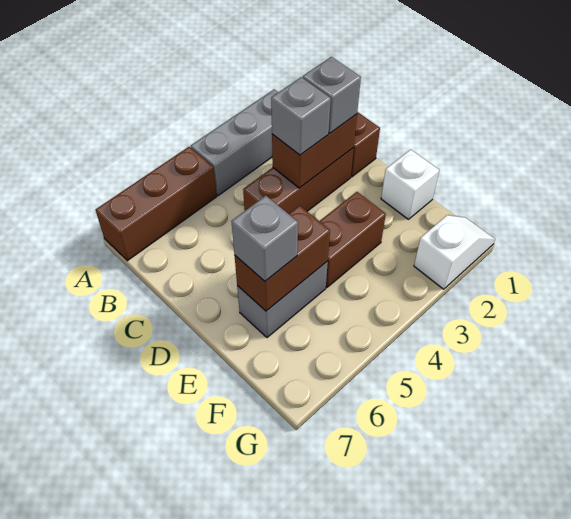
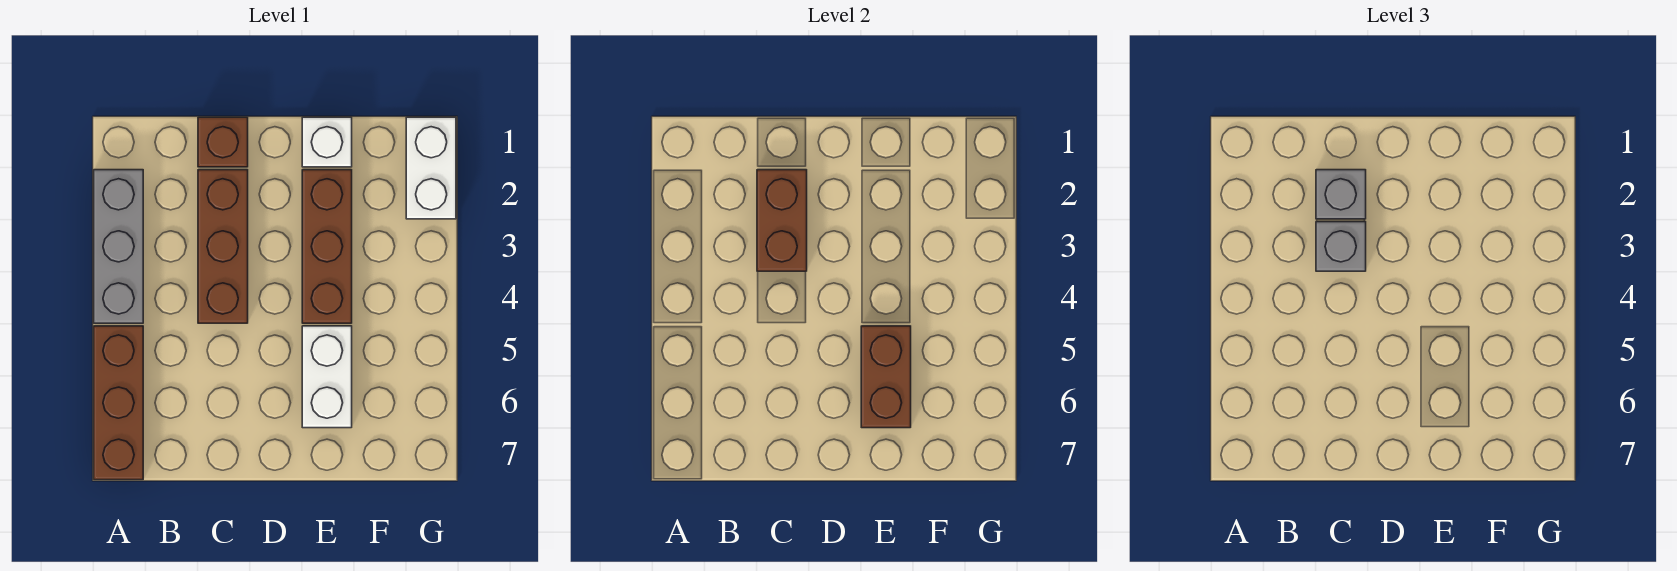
brown 1x2 brick [320,192,386,287] -> brown 1x3 brick [302,170,352,323]
grey 1x2 brick [237,261,328,338] -> white 1x2 brick [302,326,352,428]
grey 1x1 brick [231,196,298,281] -> none
white 1x2 slope [414,215,495,289] -> white 1x2 brick [406,117,456,219]

